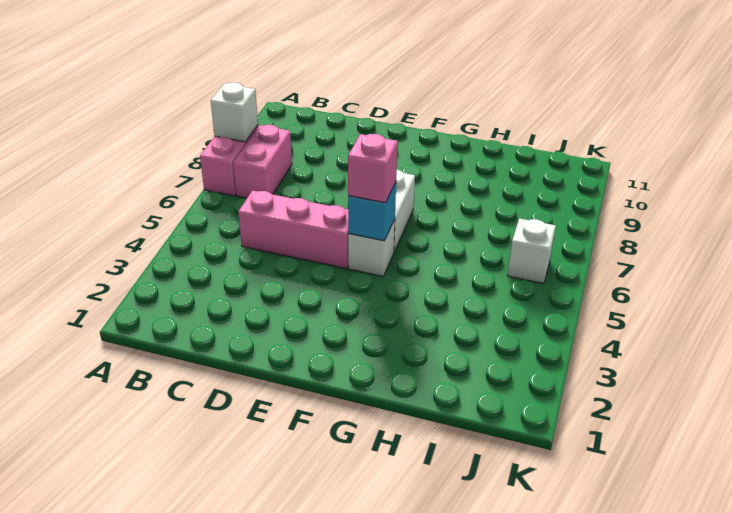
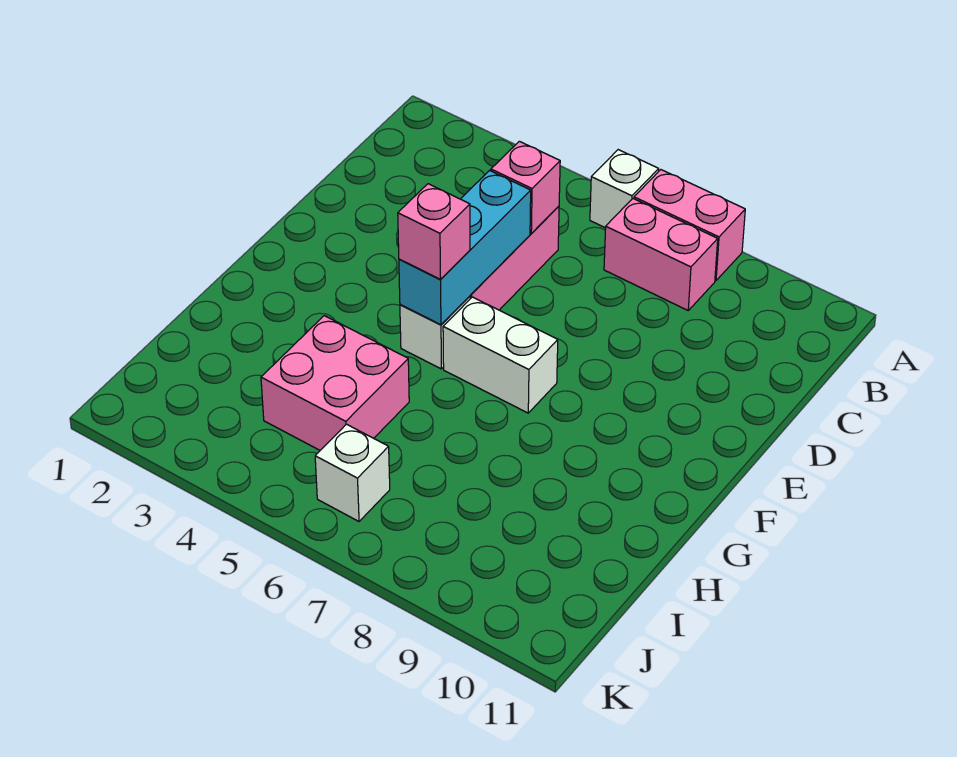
white 1x1 brick [211,83,258,142] -> white 1x1 brick moved to [590,150,659,228]
none -> pink 1x1 brick [491,141,560,233]
cyan 1x1 brick [348,182,396,241] -> cyan 1x3 brick [399,171,531,325]
none -> pink 2x2 brick [261,316,409,450]

